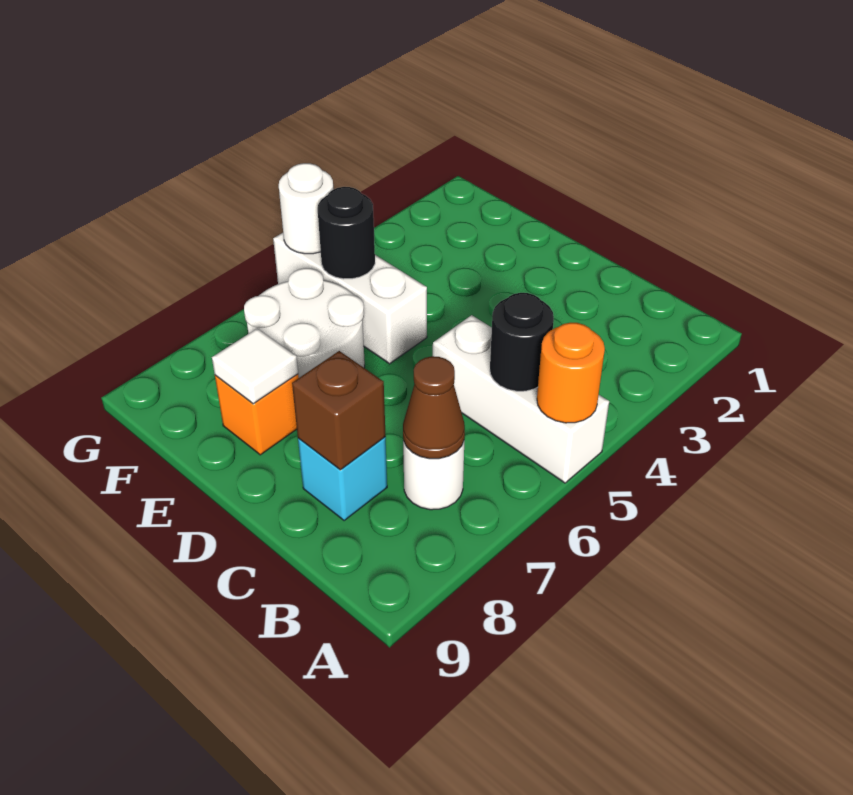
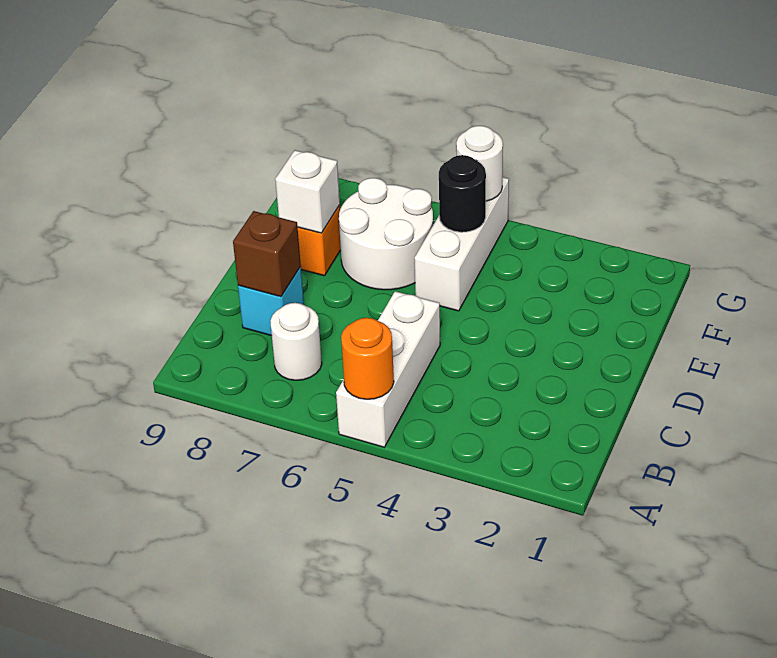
black 1x1 round brick [490,293,554,391] -> none
brown 1x1 cone [403,356,465,459] -> none
white 1x1 tile [212,328,298,404] -> white 1x1 brick [275,150,340,233]

